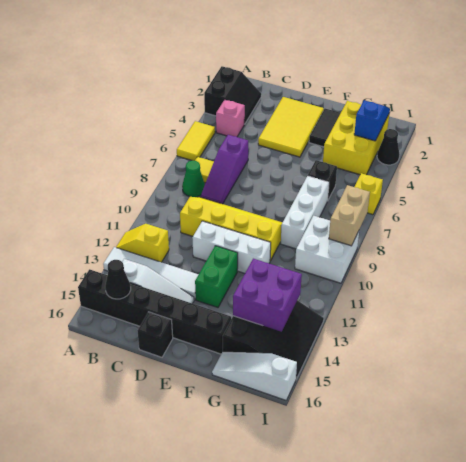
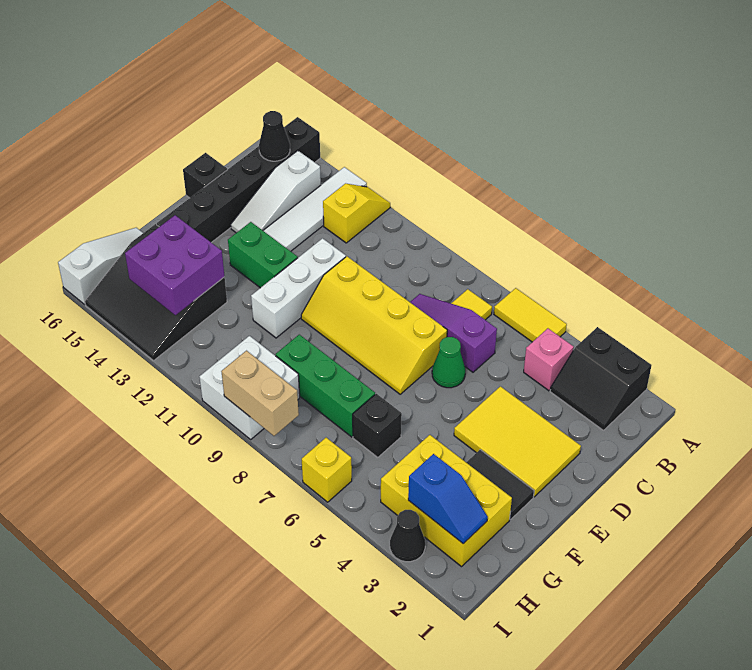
green 1x1 cone [182,160,205,197] -> green 1x1 cone moved to [432,337,465,388]
yellow 2x4 slope [180,197,282,261] -> yellow 2x4 slope turned to [301,256,447,394]
white 1x3 brick [281,176,329,249] -> green 1x3 brick [276,335,375,437]

